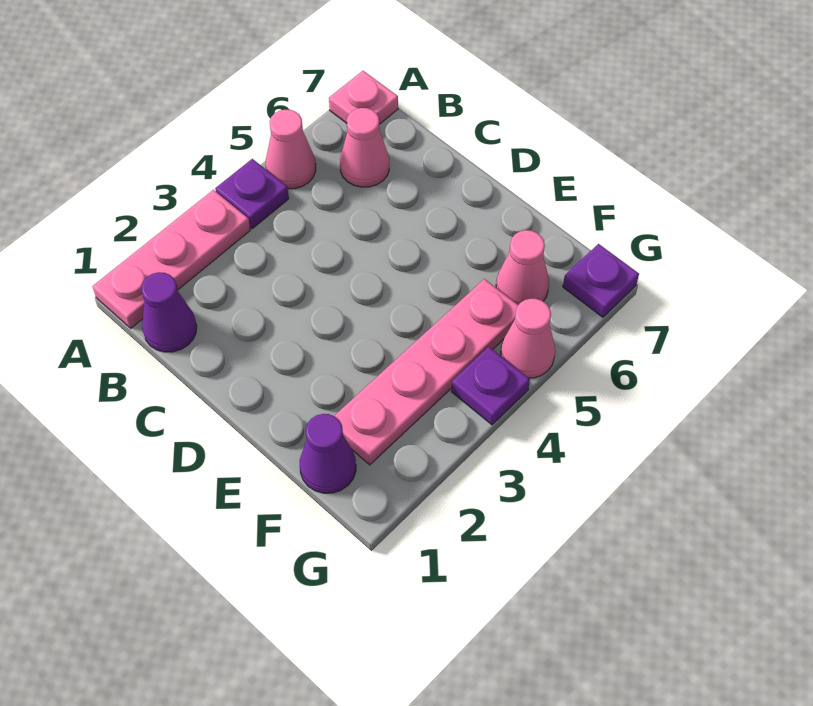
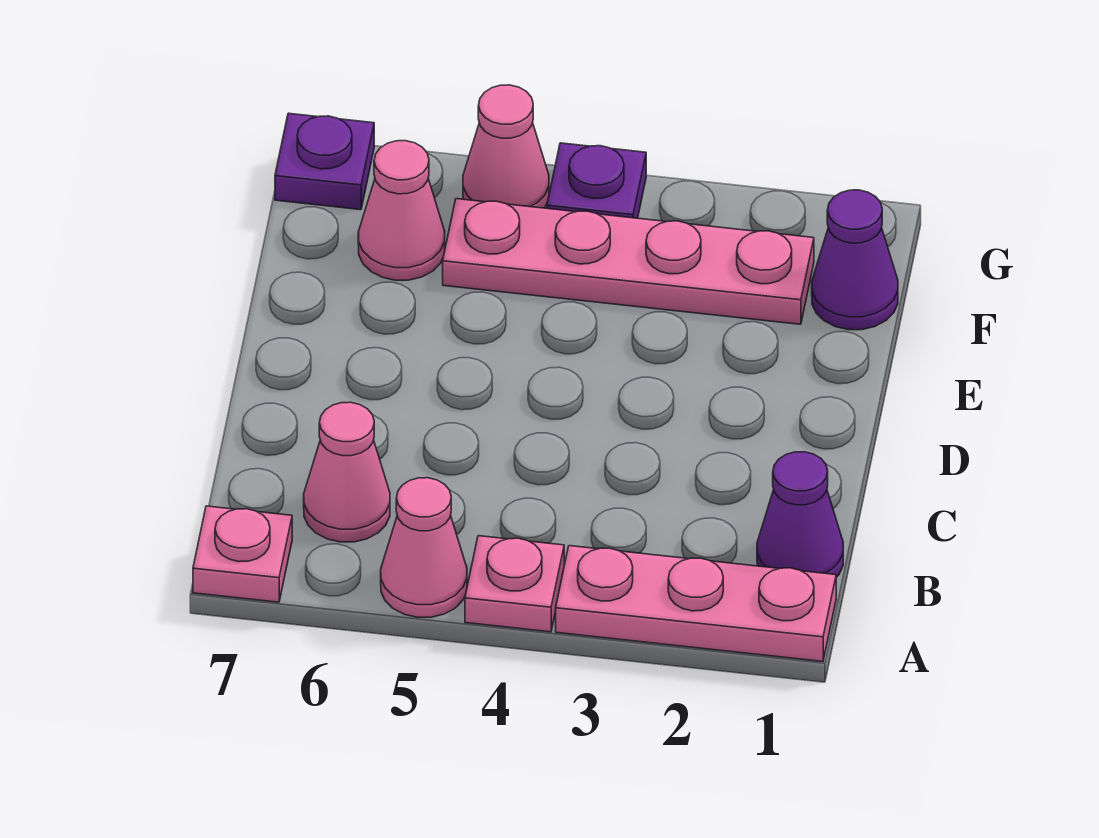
purple 1x1 plate [215,159,289,228] -> pink 1x1 plate [465,536,564,632]

